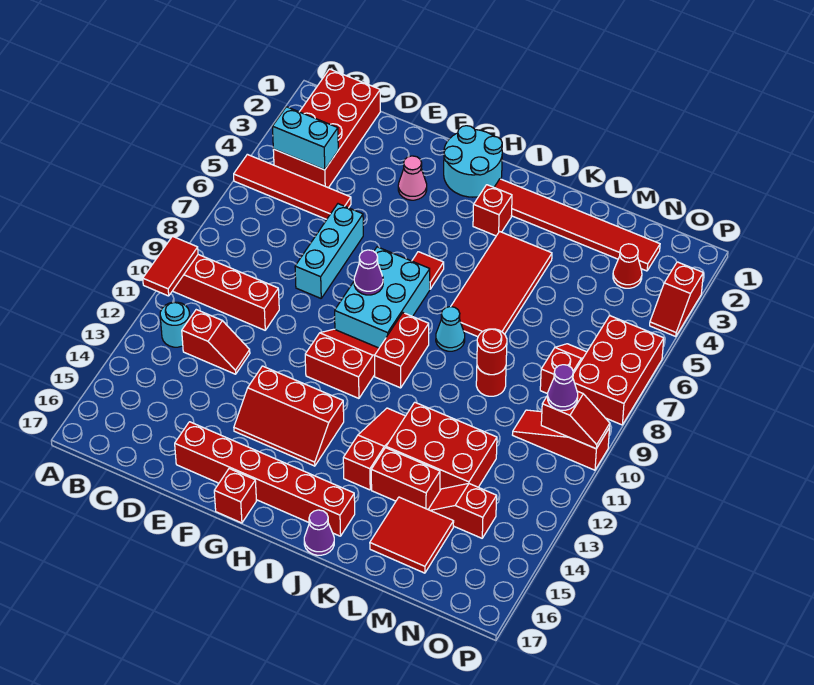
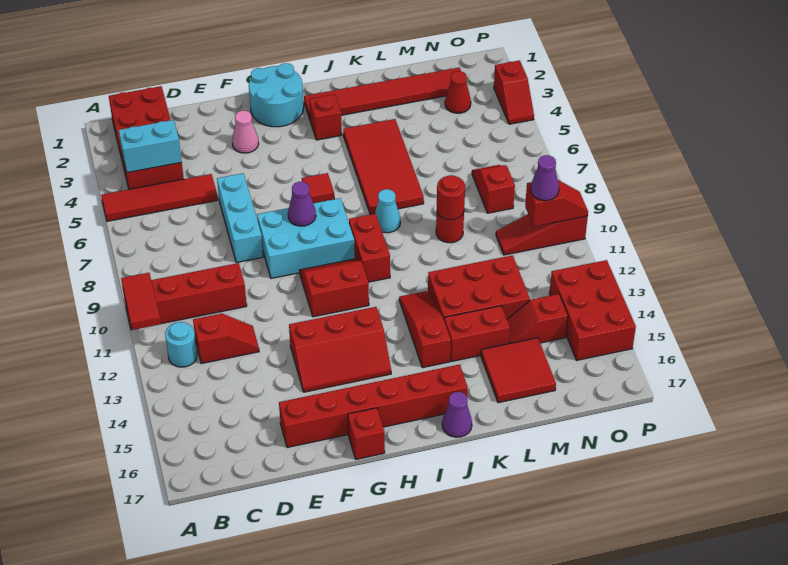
cyan 2x3 brick [335,247,430,348] -> cyan 2x3 brick turned to [257,198,355,278]
red 2x3 brick [573,316,664,425] -> red 2x3 brick moved to [549,260,636,360]

